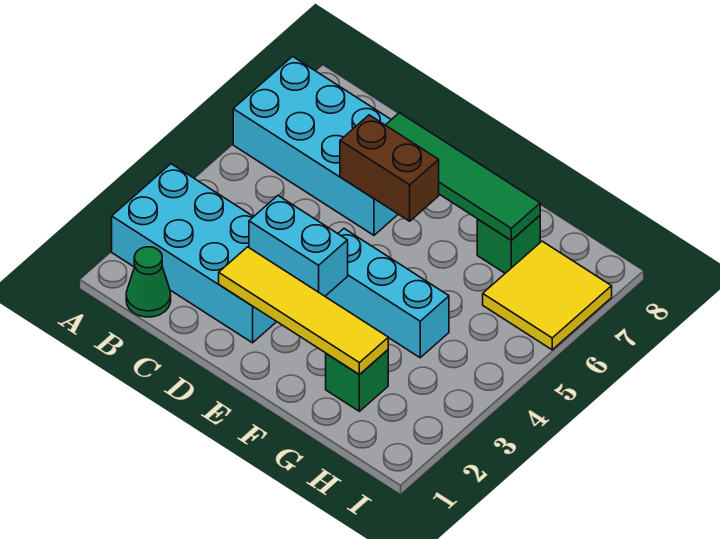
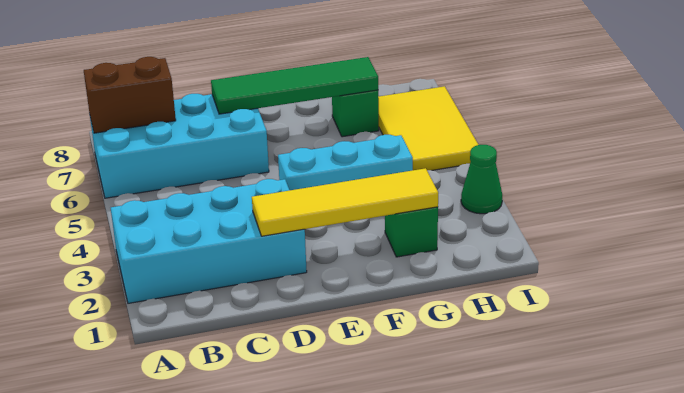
green 1x1 cone [126,247,171,317] -> green 1x1 cone moved to [461,145,502,214]
cyan 1x2 brick [249,196,348,296] -> none
brown 1x2 brick [340,115,439,221] -> brown 1x2 brick moved to [84,57,176,133]
yellow 2x2 tile [483,241,612,350] -> yellow 2x3 tile [378,86,478,170]

